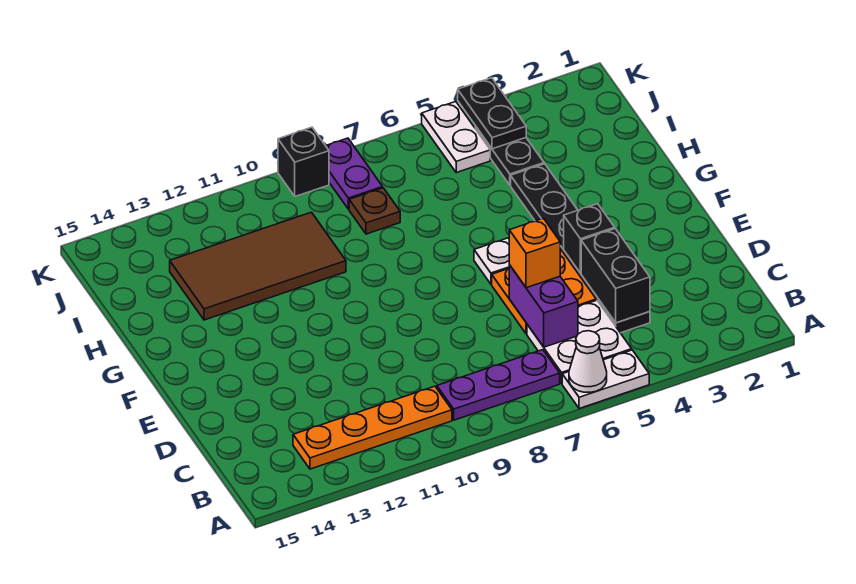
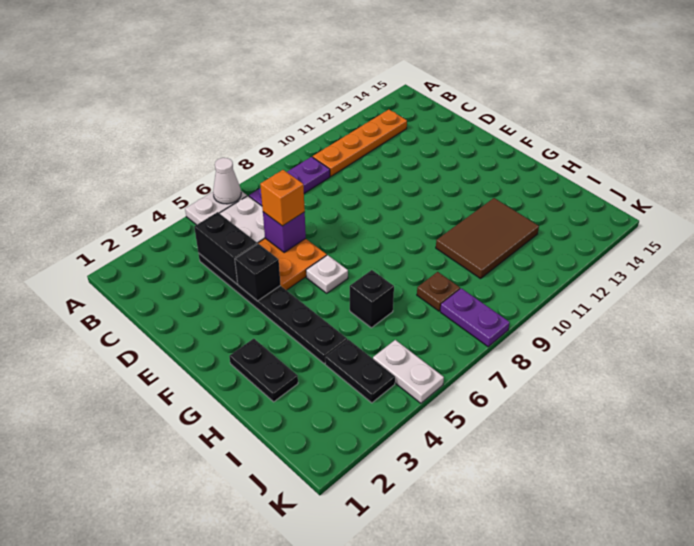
purple 1x2 brick [509,265,578,347] -> purple 1x1 brick [263,212,306,252]
brown 2x4 tile [170,212,346,320] -> brown 2x3 tile [436,198,539,279]
black 1x2 plate [458,78,526,149] -> black 1x2 plate moved to [229,339,298,402]
black 1x1 brick [278,127,329,196] -> black 1x1 brick moved to [350,270,394,328]

